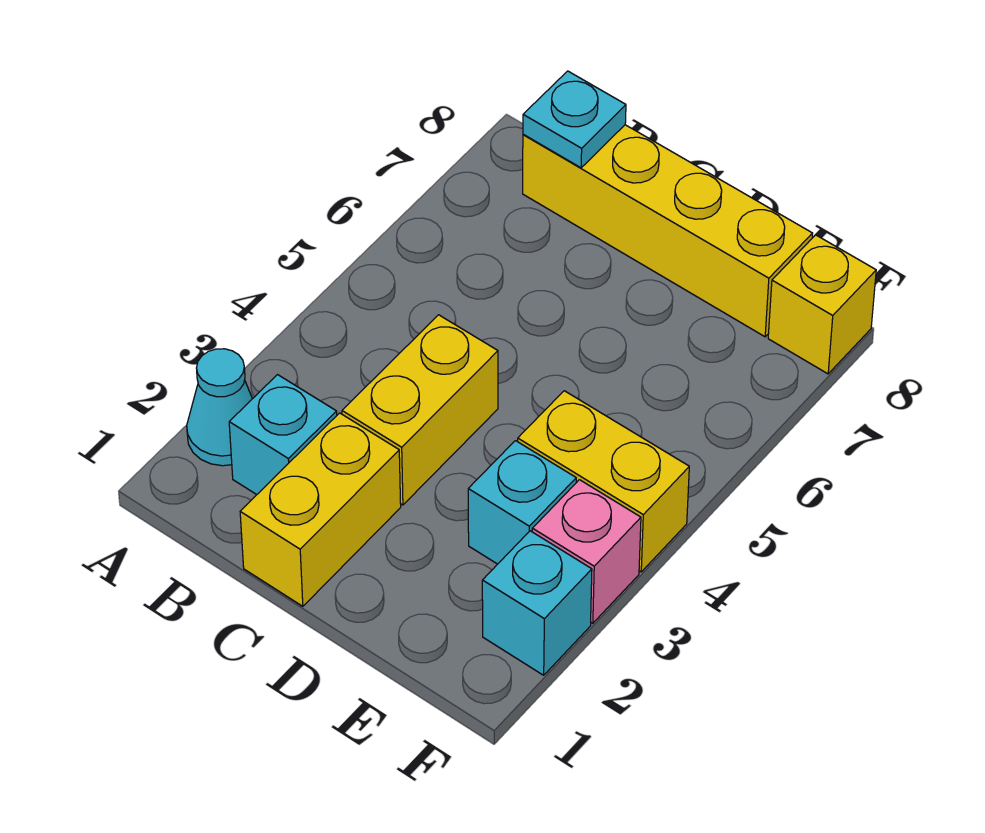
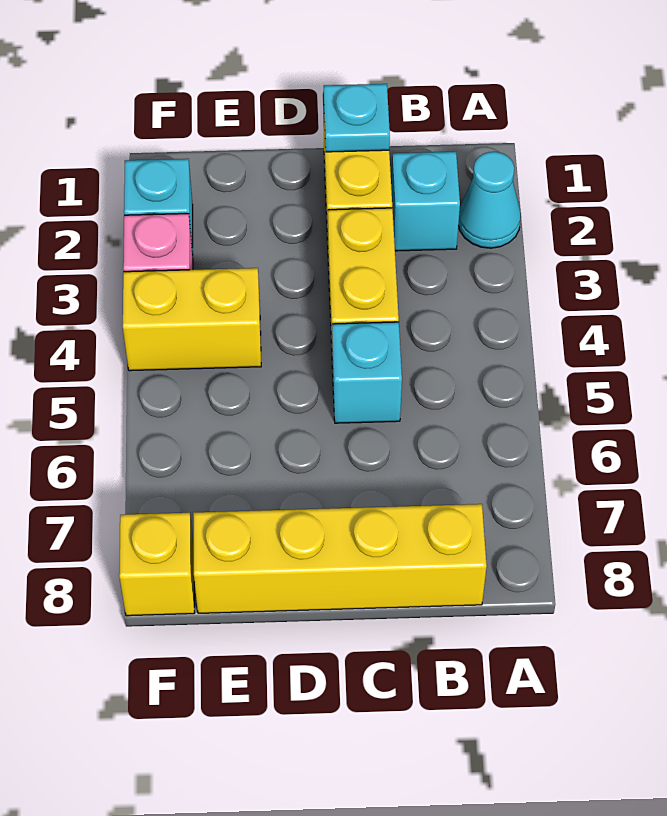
cyan 1x1 plate [523,71,626,168] -> cyan 1x1 plate moved to [324,84,390,152]
cyan 1x1 brick [468,441,576,564] -> cyan 1x1 brick moved to [332,322,402,423]

